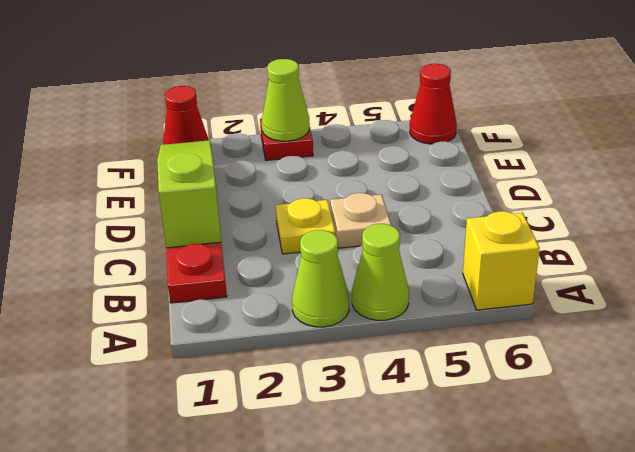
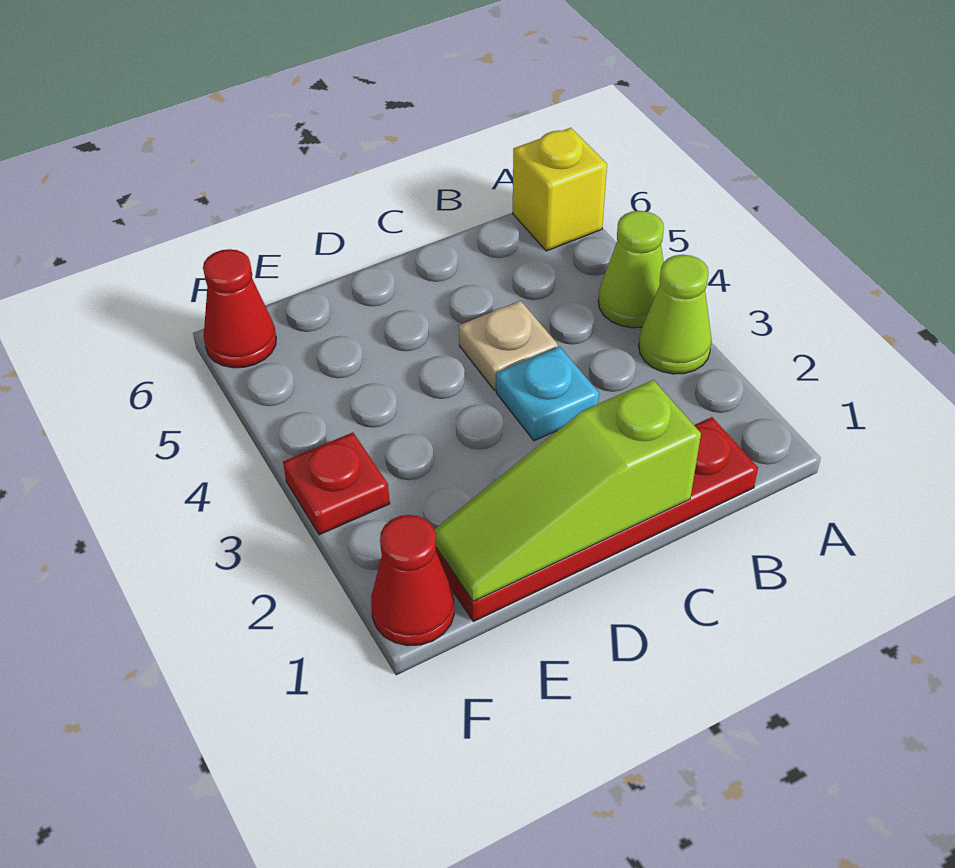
yellow 1x1 plate [276,198,335,254] -> cyan 1x1 plate [496,347,599,441]
lime 1x1 cone [262,59,310,141] -> none

